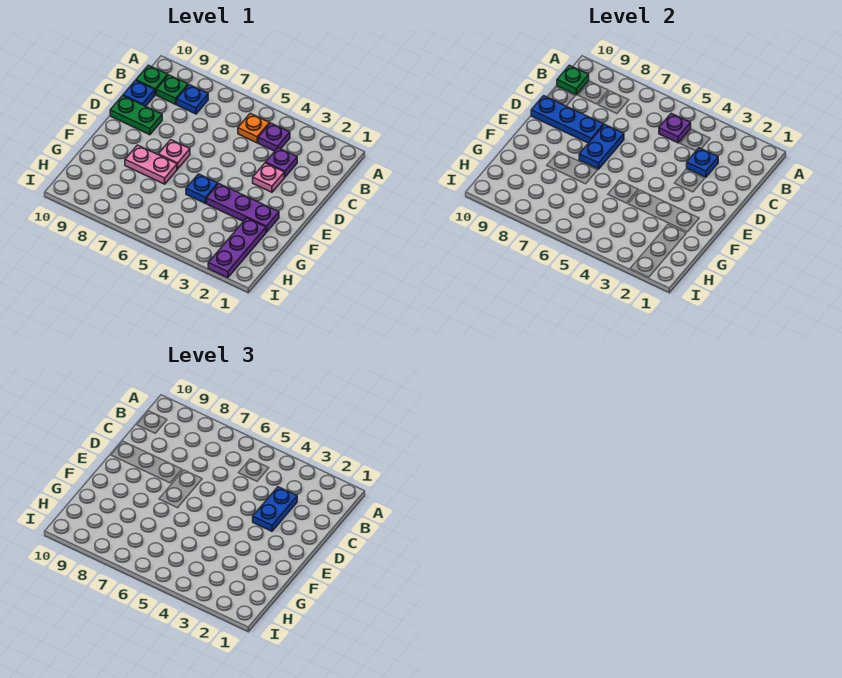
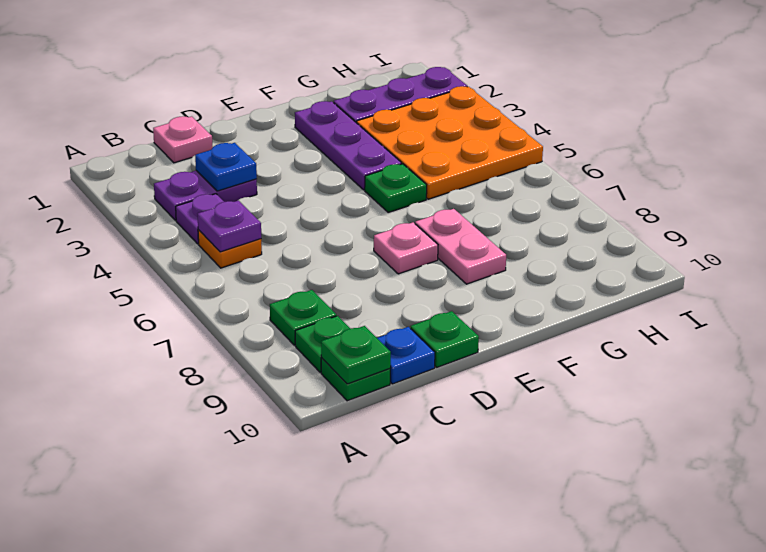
blue 1x1 plate [177,85,208,114] -> green 1x1 plate [270,290,336,345]
purple 1x1 plate [266,148,297,177] -> purple 1x2 plate [154,171,257,220]
blue 1x2 plate [253,487,297,531] -> none
pink 1x1 plate [253,163,284,192] -> pink 1x1 plate moved to [153,116,213,163]
blue 1x2 plate [579,125,624,169] -> none
blue 1x3 plate [531,96,604,143] -> none
green 1x2 plate [110,96,162,135] -> green 1x1 plate [411,311,479,367]
blue 1x1 plate [186,174,218,204] -> green 1x1 plate [365,164,427,212]
none -> orange 3x3 plate [357,86,543,199]

